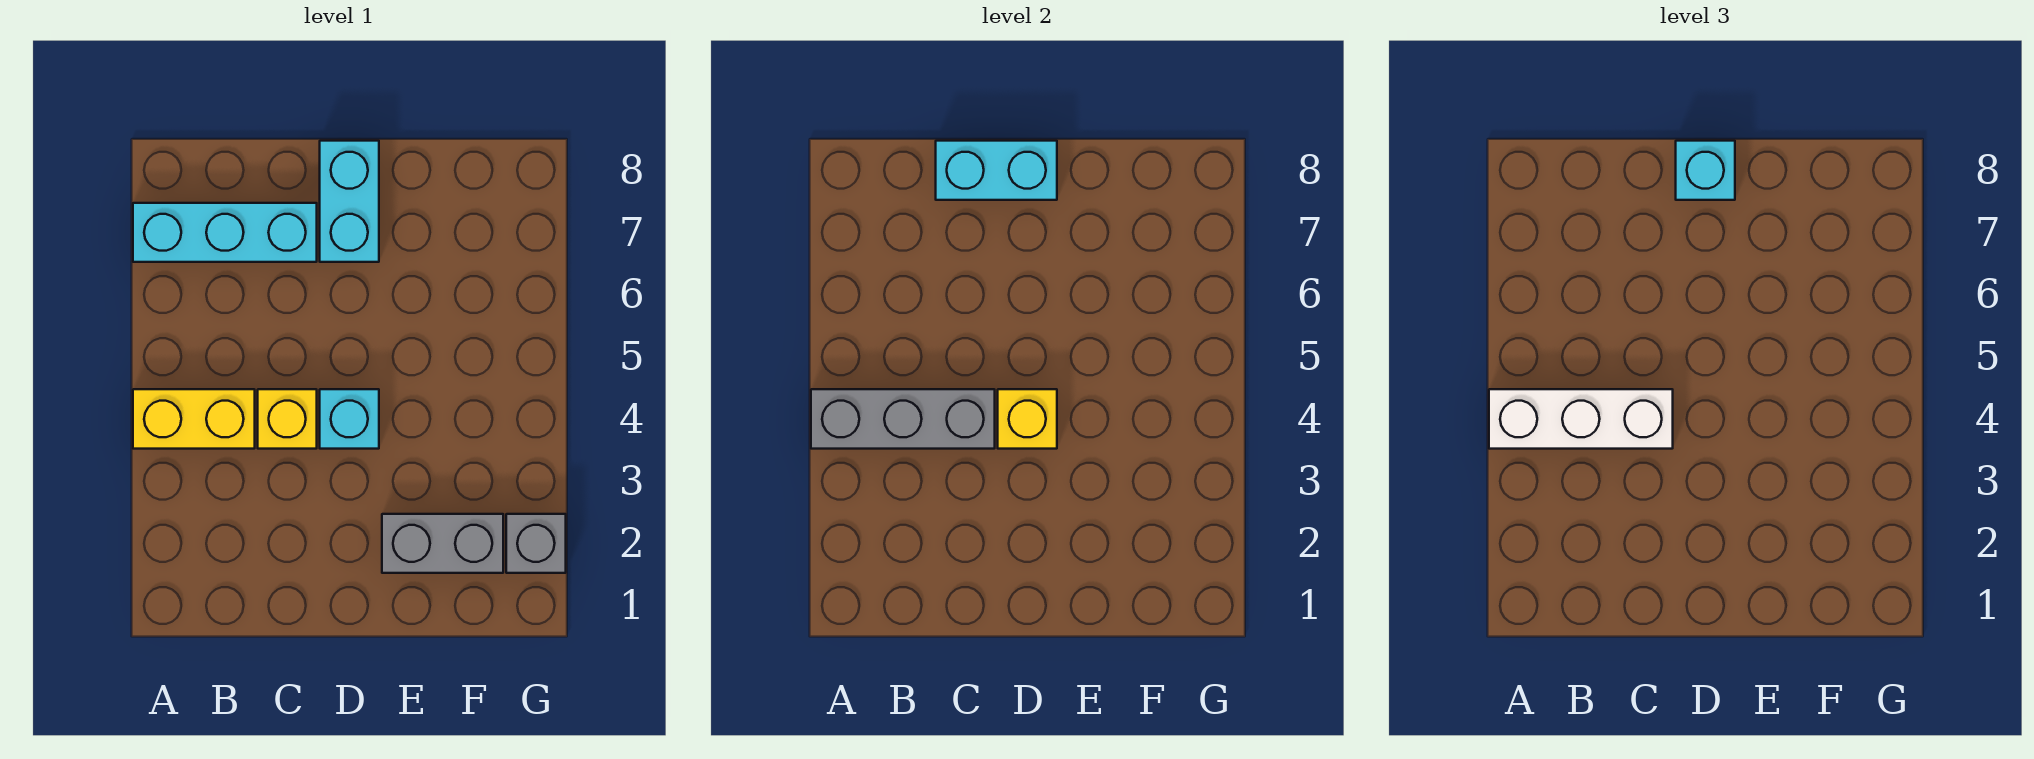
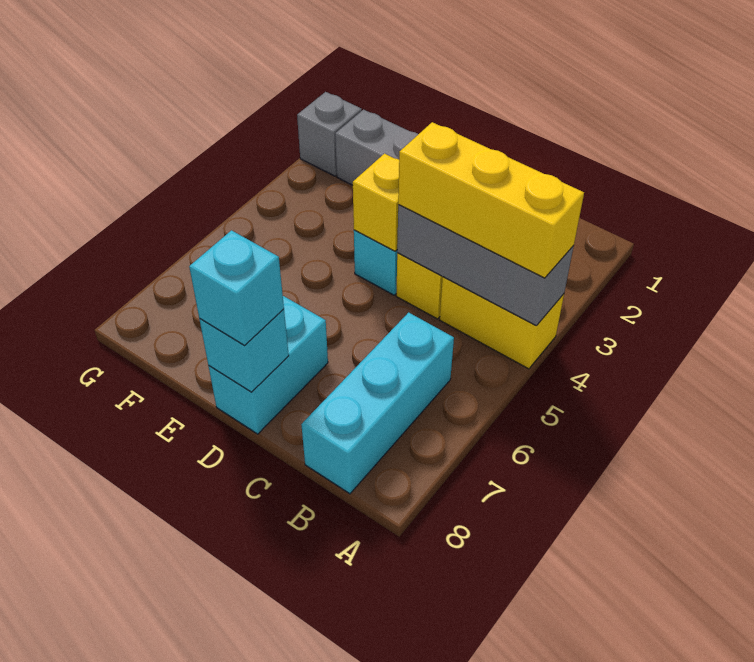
white 1x3 brick [1489,389,1673,449] -> yellow 1x3 brick [398,122,584,278]
cyan 1x3 brick [133,203,317,262] -> cyan 1x3 brick turned to [301,312,454,494]
cyan 1x2 brick [936,141,1057,200] -> cyan 1x1 brick [199,309,289,392]

